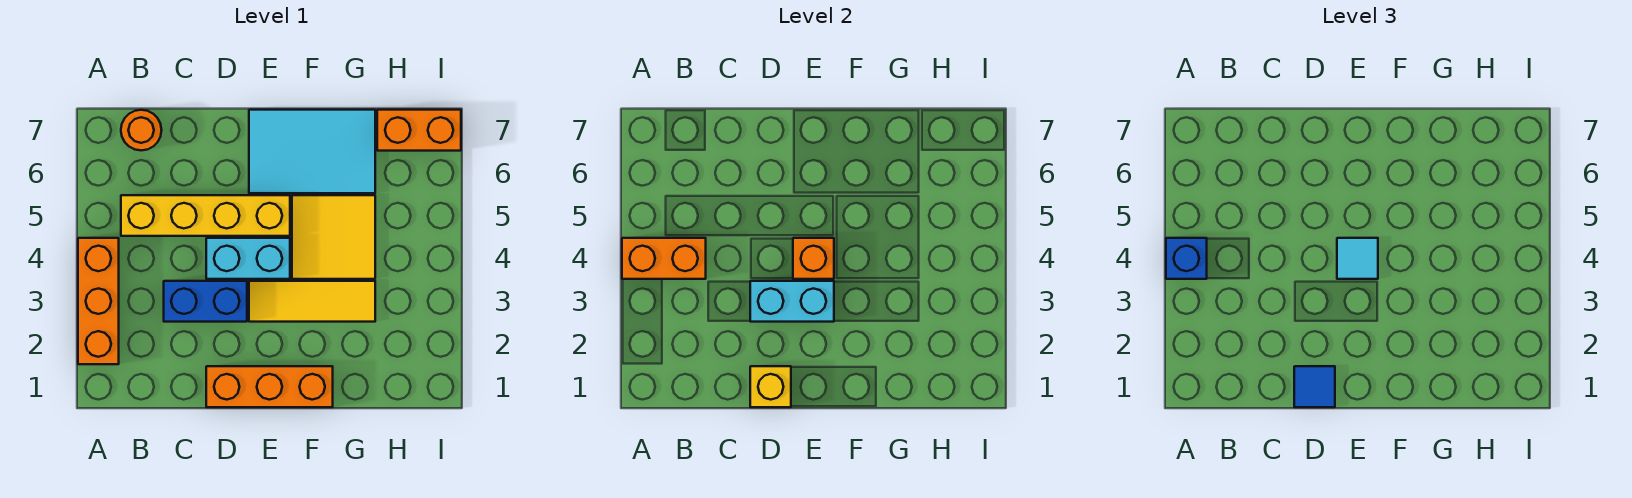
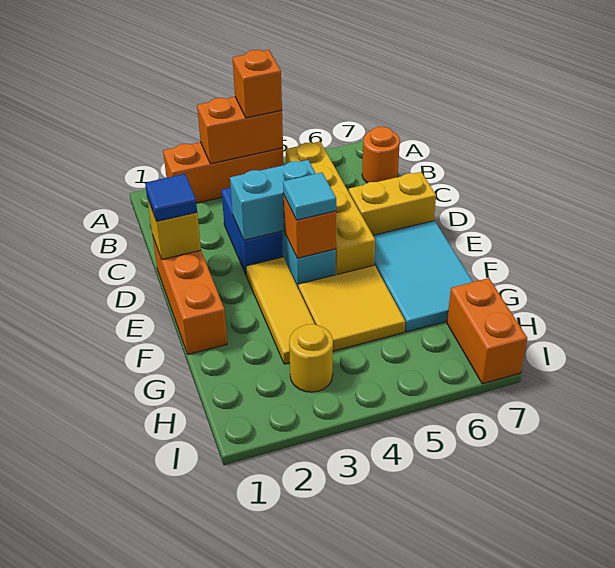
orange 1x2 brick [622,238,706,279] -> orange 1x2 brick turned to [197,97,283,164]
blue 1x1 brick [1166,238,1207,279] -> orange 1x1 brick [233,50,282,118]
cyan 1x2 brick [750,281,834,322] -> cyan 1x2 brick turned to [230,160,316,240]
none -> yellow 1x2 brick [349,172,436,235]
none -> yellow 1x1 round brick [289,324,333,392]

